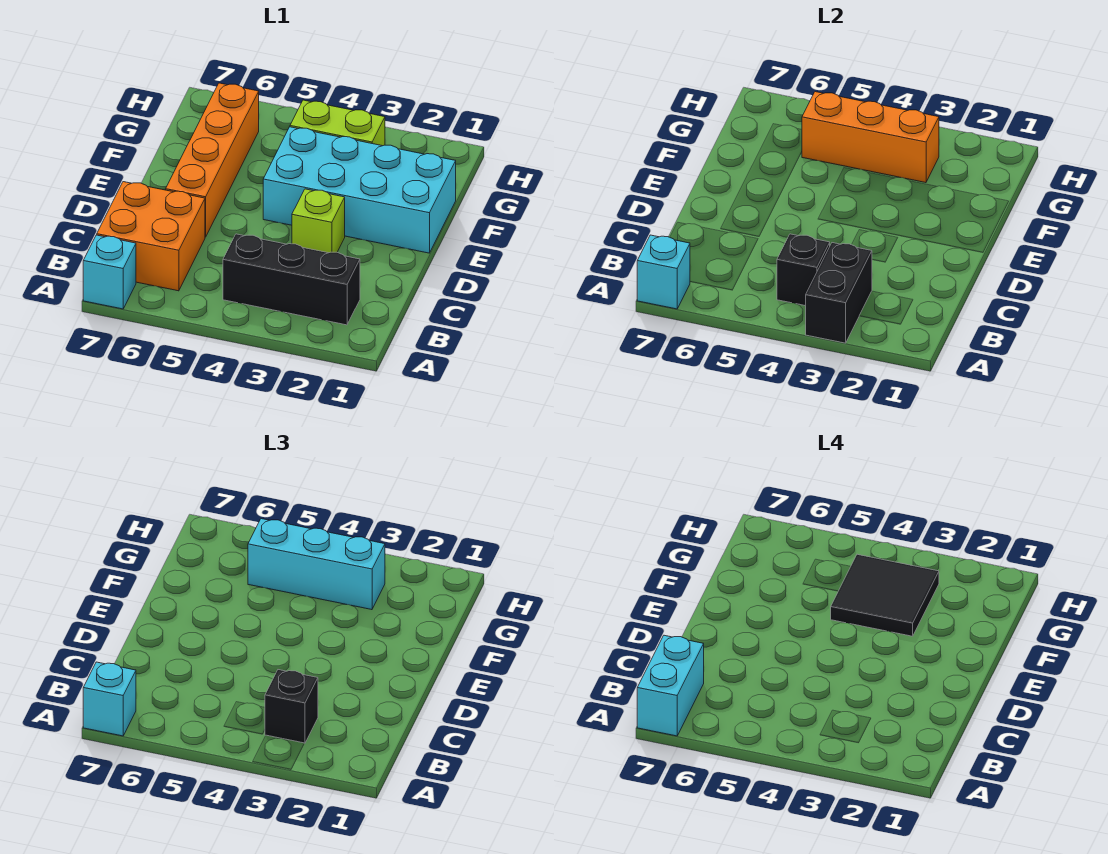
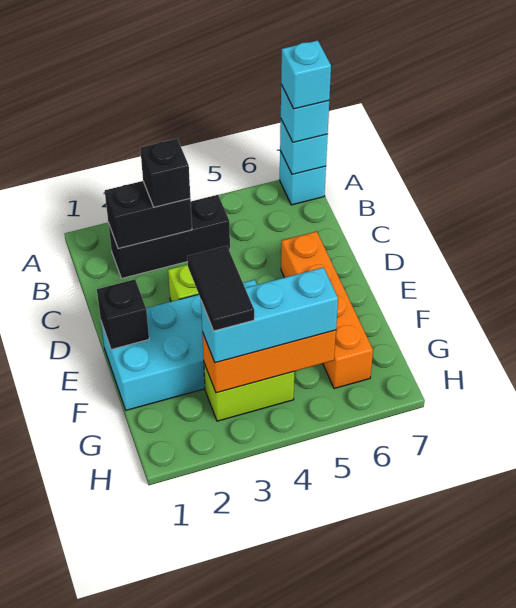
black 1x2 brick [806,243,872,343] -> black 1x2 brick turned to [105,181,192,249]
cyan 1x2 brick [637,635,704,736] -> cyan 1x1 brick [281,40,331,109]
black 1x1 brick [777,234,830,306] -> black 1x1 brick moved to [97,279,149,349]
orange 2x2 brick [97,182,205,291] -> none
black 2x2 tile [831,554,939,636] -> black 1x2 tile [187,246,254,331]

